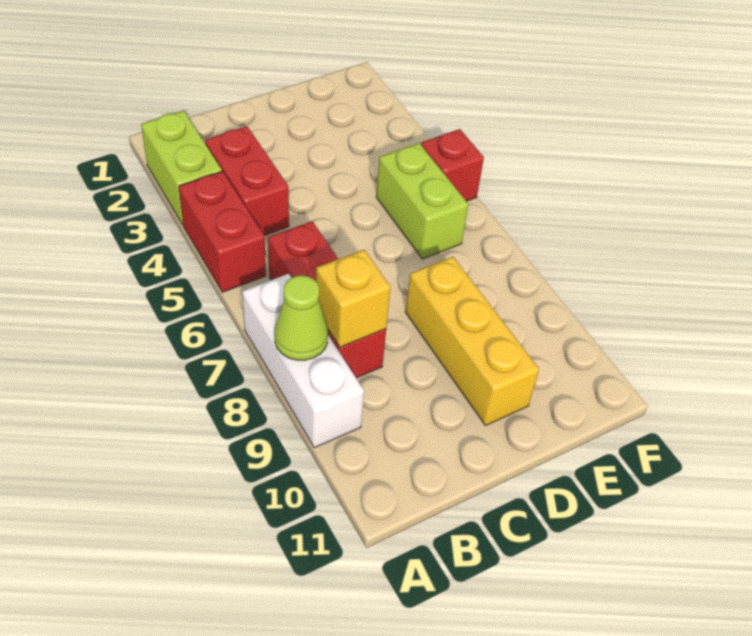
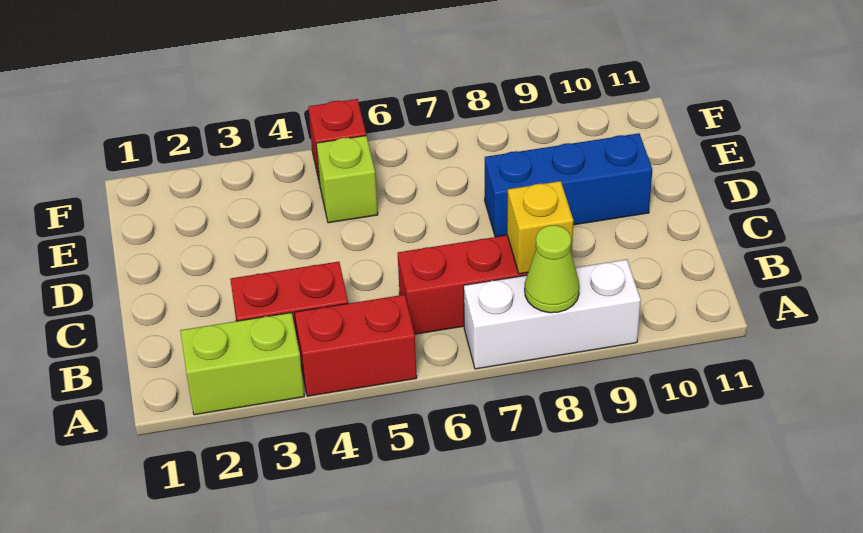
yellow 1x3 brick [405,257,539,425] -> blue 1x3 brick [485,133,652,237]
lime 1x2 brick [376,143,468,259] -> lime 1x1 brick [316,136,378,223]

